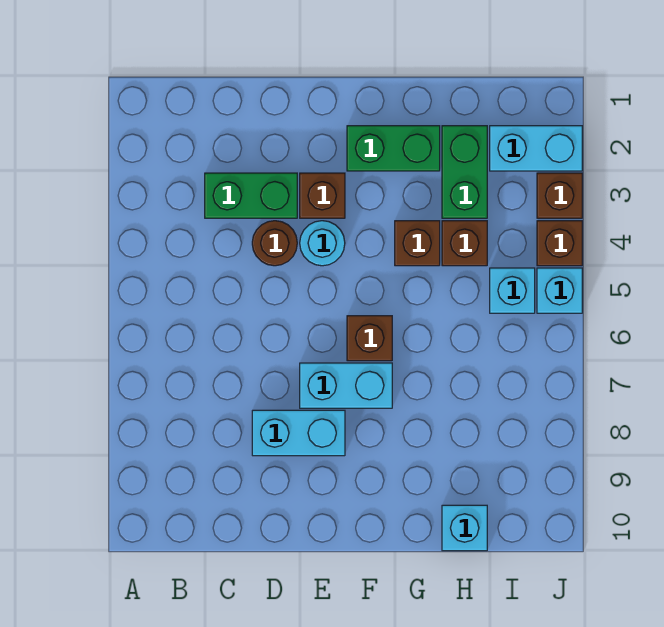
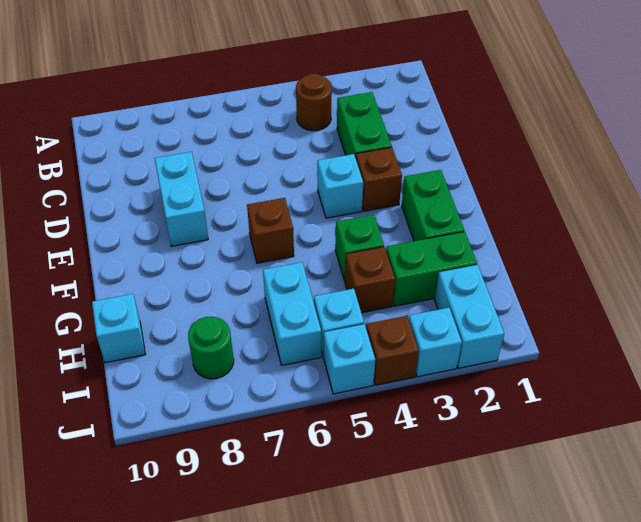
brown 1x1 round brick [252,221,297,266] -> brown 1x1 round brick moved to [296,74,332,131]
cyan 1x1 round brick [300,221,345,266] -> cyan 1x1 brick [317,154,363,218]
cyan 1x2 brick [300,363,392,408] -> cyan 1x2 brick moved to [263,262,321,365]
brown 1x1 brick [395,221,440,266] -> green 1x1 brick [335,215,384,281]
none -> green 1x1 round brick [188,317,234,379]
brown 1x1 brick [537,173,582,218] -> cyan 1x1 brick [409,308,462,377]

